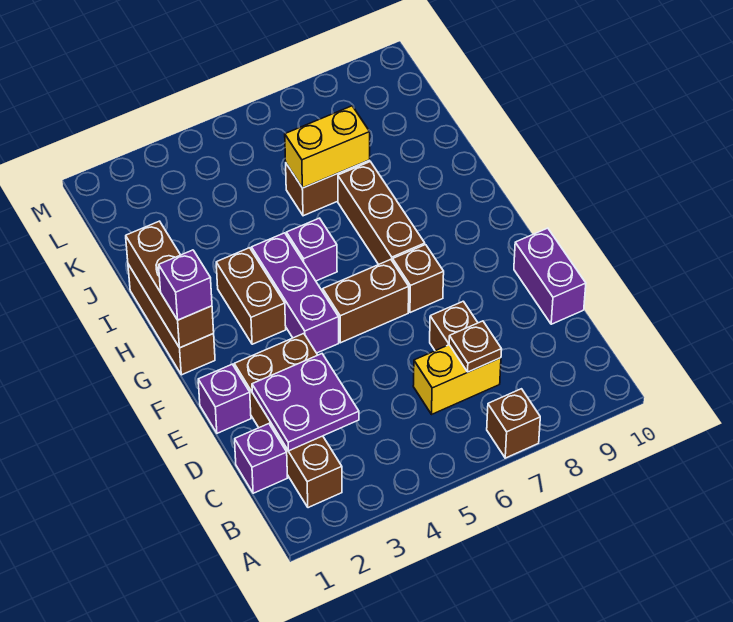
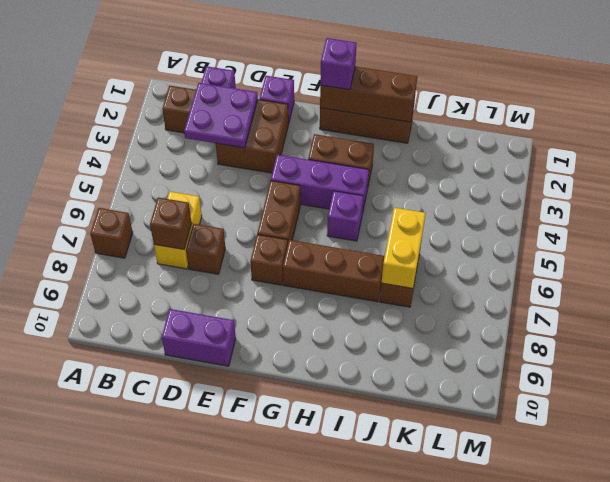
brown 1x1 plate [449,321,502,372] -> brown 1x1 brick [150,197,192,249]

